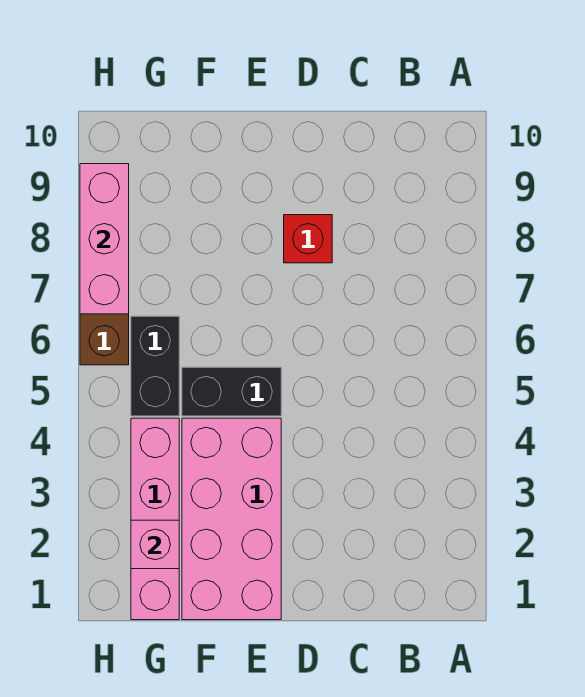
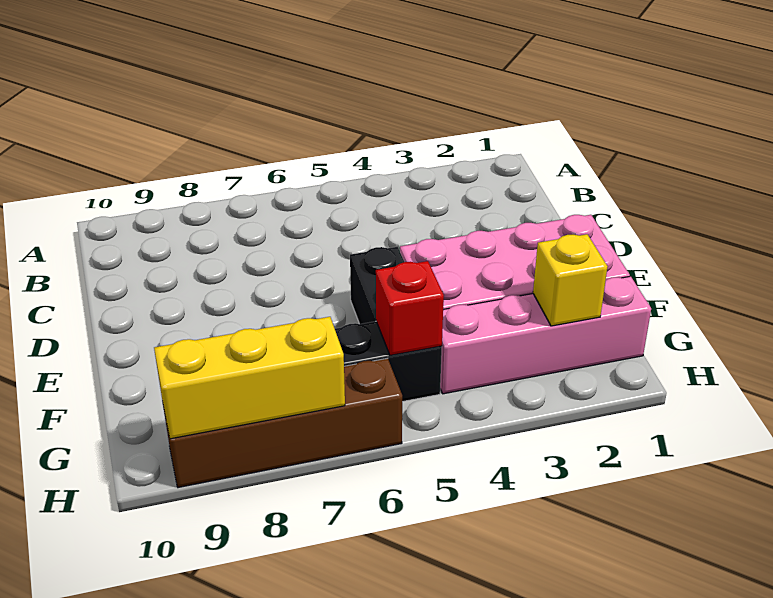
red 1x1 brick [284,215,332,263] -> red 1x1 brick moved to [376,261,444,355]
pink 1x1 brick [131,520,179,569] -> yellow 1x1 brick [533,234,608,326]
pink 1x3 brick [80,164,129,314] -> yellow 1x3 brick [154,317,345,439]

